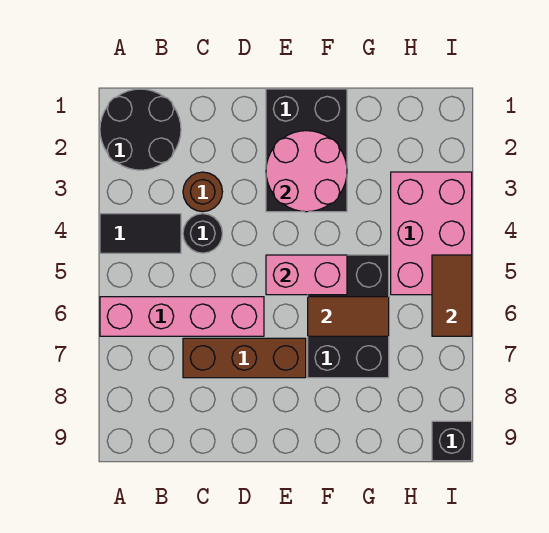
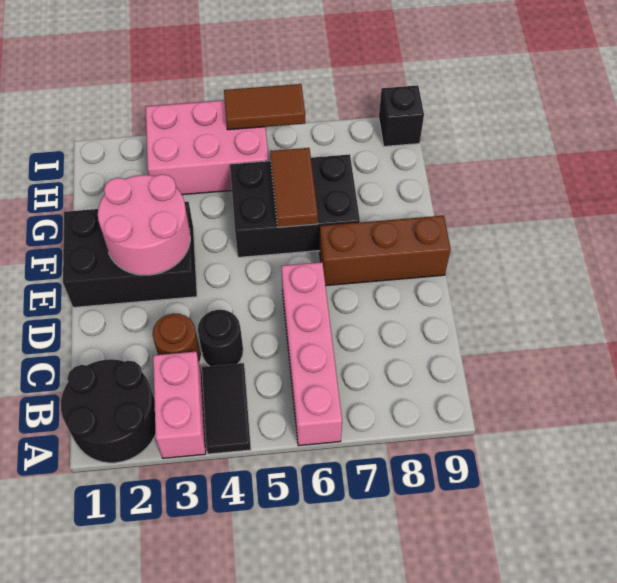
brown 1x3 brick [183,338,306,378] -> brown 1x3 brick turned to [320,215,451,286]
pink 1x2 brick [266,255,347,295] -> pink 1x2 brick moved to [153,352,206,458]

